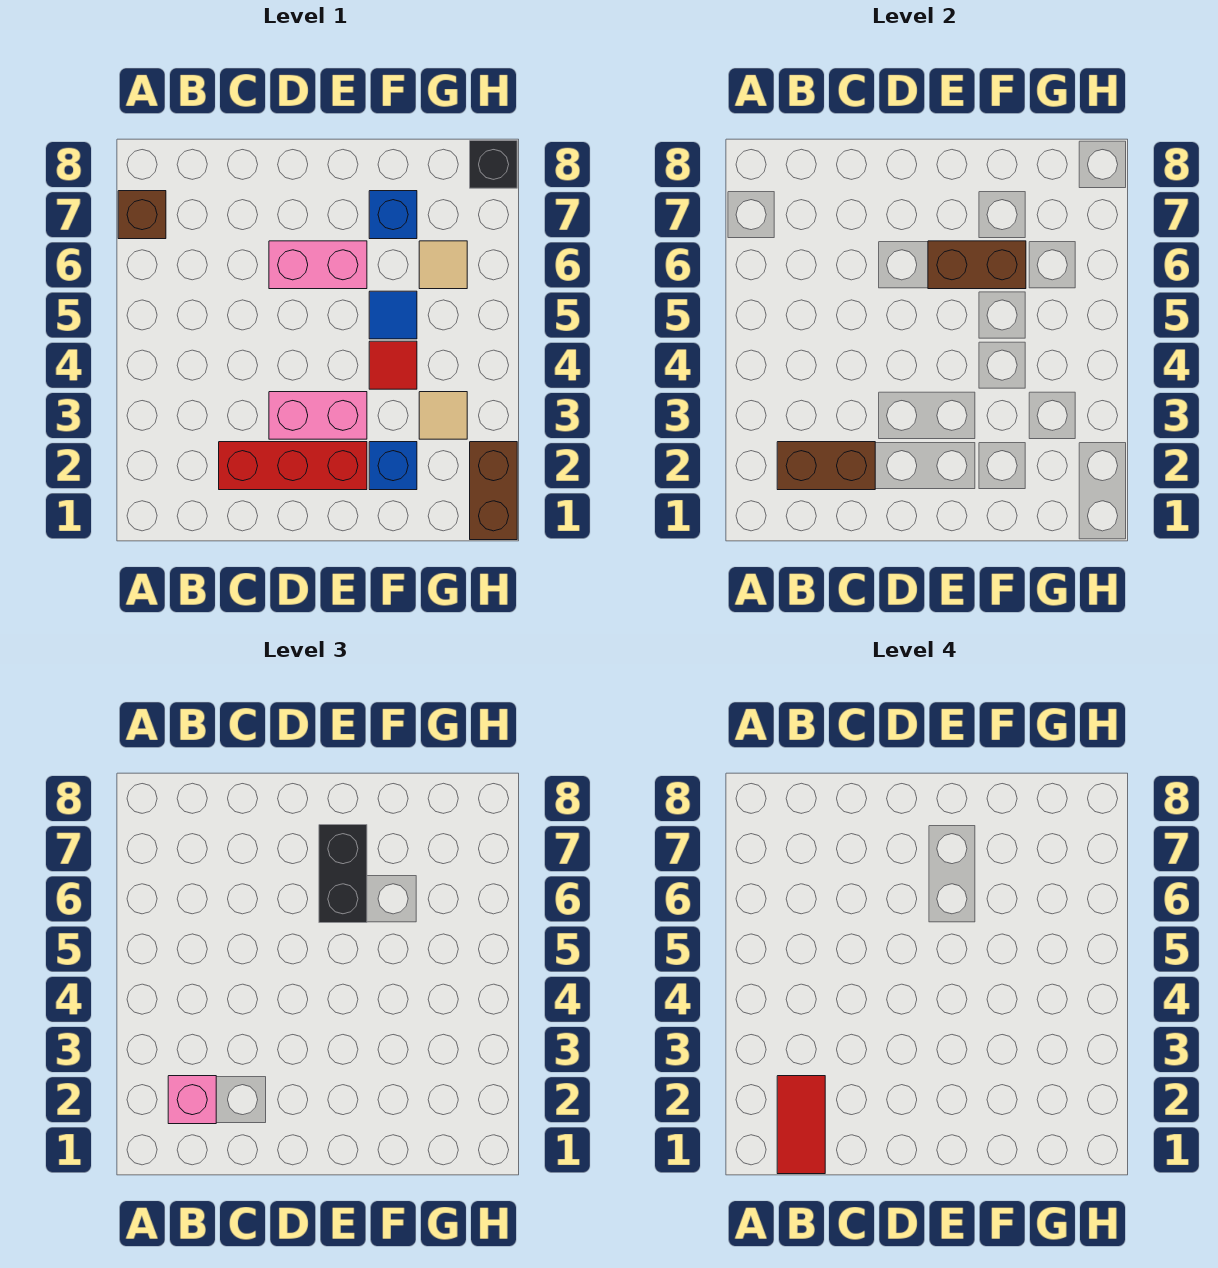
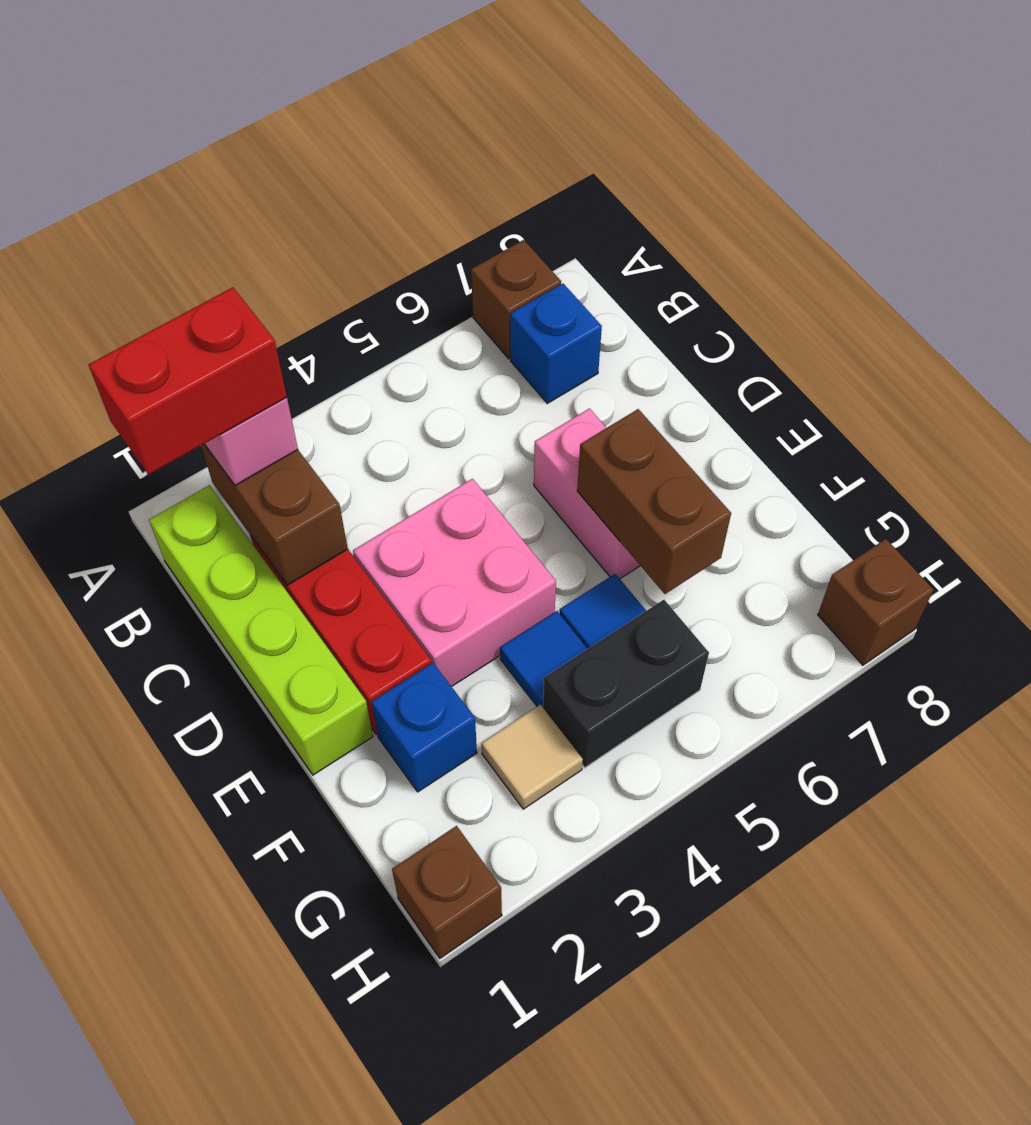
none -> lime 1x4 brick [149,485,373,775]
red 1x2 tile [777,1076,825,1174] -> red 1x2 brick [89,287,287,475]
pink 1x2 brick [269,392,367,439] -> pink 2x2 brick [353,479,556,687]
black 1x2 brick [319,825,367,923] -> black 1x2 brick moved to [543,600,709,768]
red 1x1 tile [369,341,417,389] -> blue 1x1 tile [500,611,587,707]
blue 1x1 brick [369,191,417,239] -> blue 1x1 brick moved to [510,284,602,403]
tan 1x1 tile [419,241,467,289] -> none
brown 1x2 brick [470,442,517,540] -> brown 1x1 brick [392,826,502,958]
black 1x1 brick [470,141,517,188] -> brown 1x1 brick [818,539,934,665]

